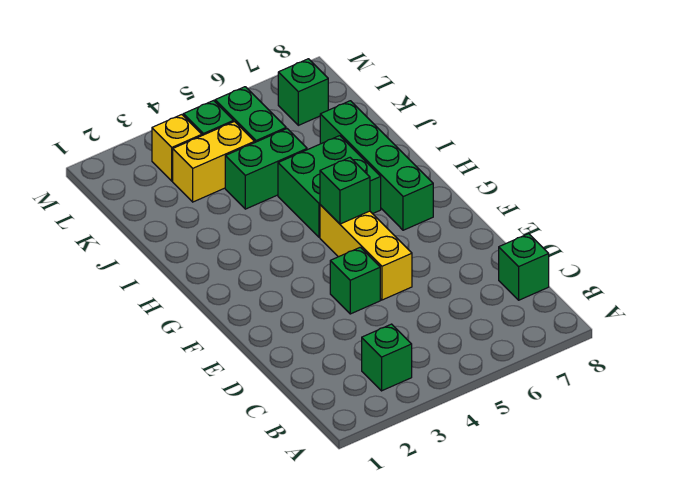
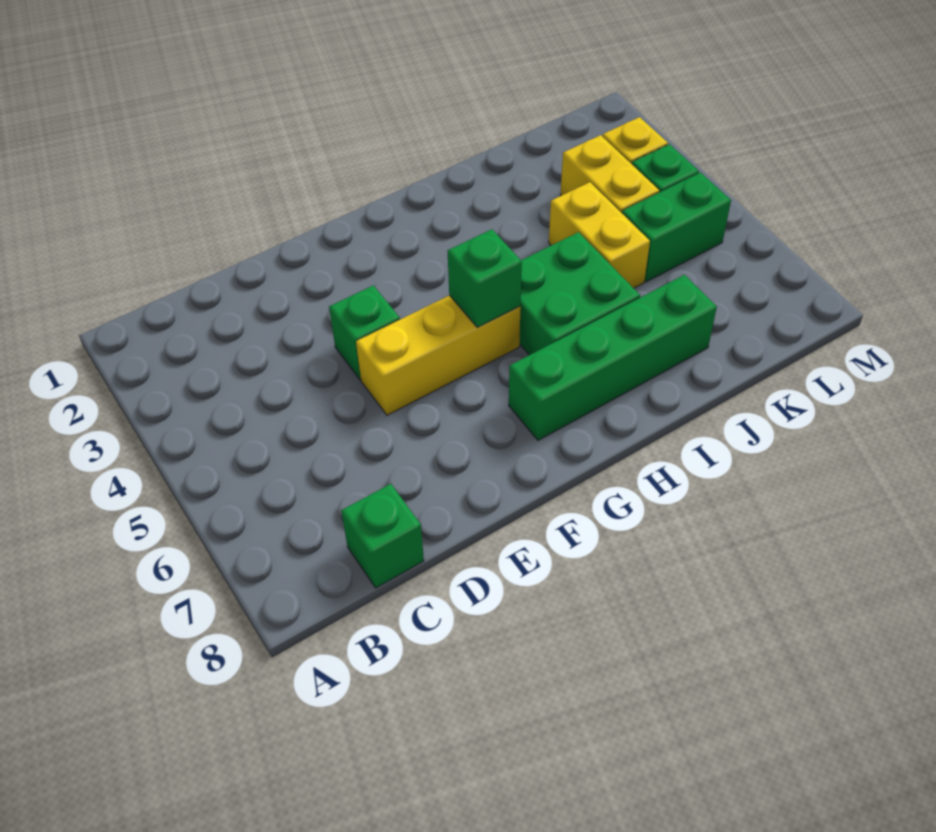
green 1x1 brick [362,324,412,391] -> none
green 1x2 brick [225,129,307,209] -> yellow 1x2 brick [549,182,650,288]
green 1x1 brick [278,59,328,125] -> none

